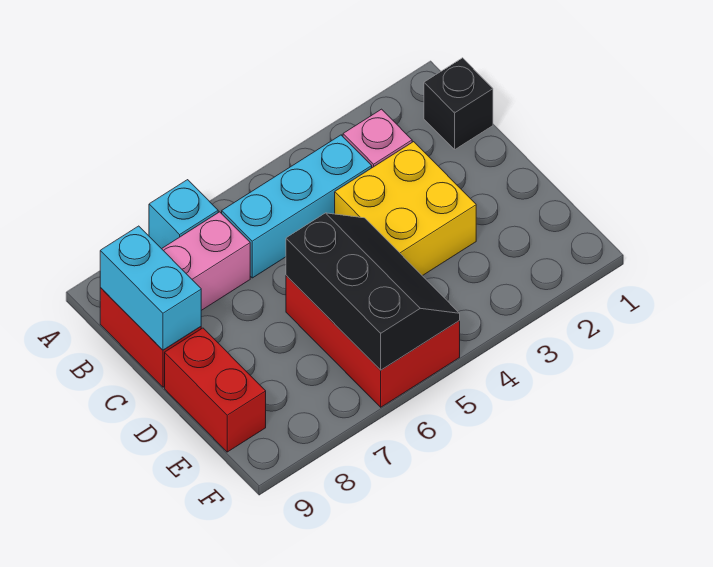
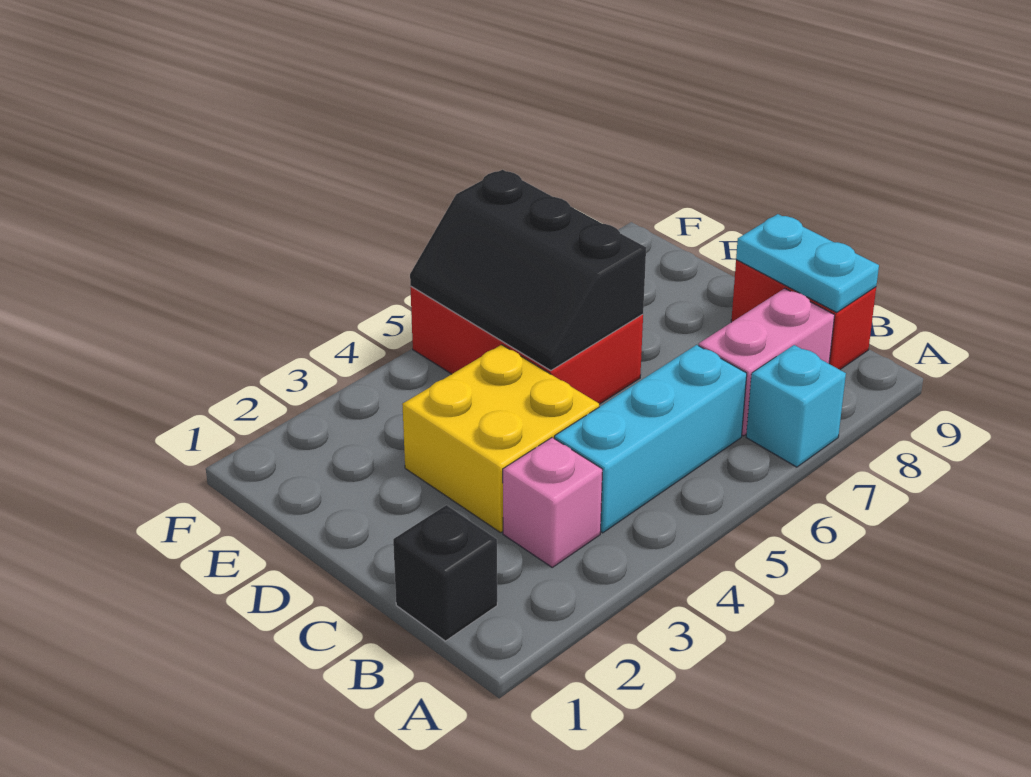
cyan 1x2 brick [100,226,201,350] -> cyan 1x2 plate [736,214,879,313]
red 1x2 brick [165,328,266,452] -> none

